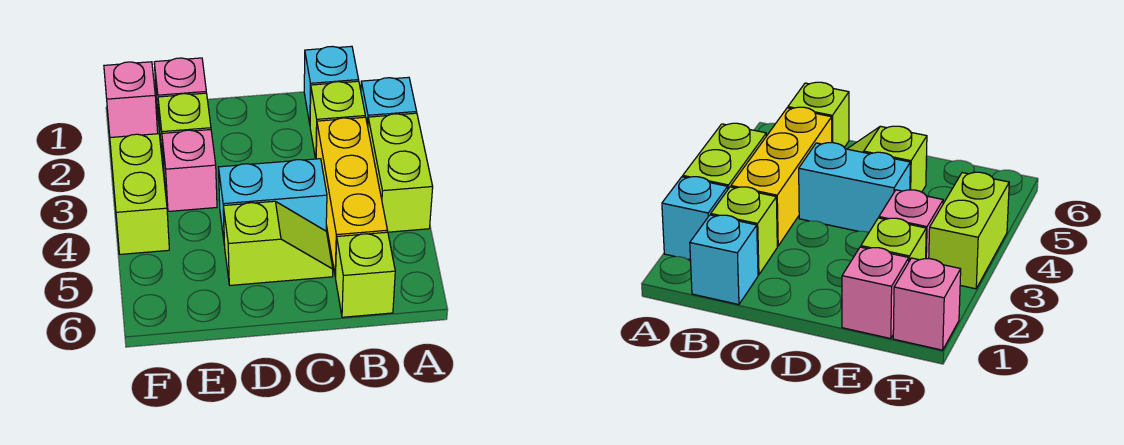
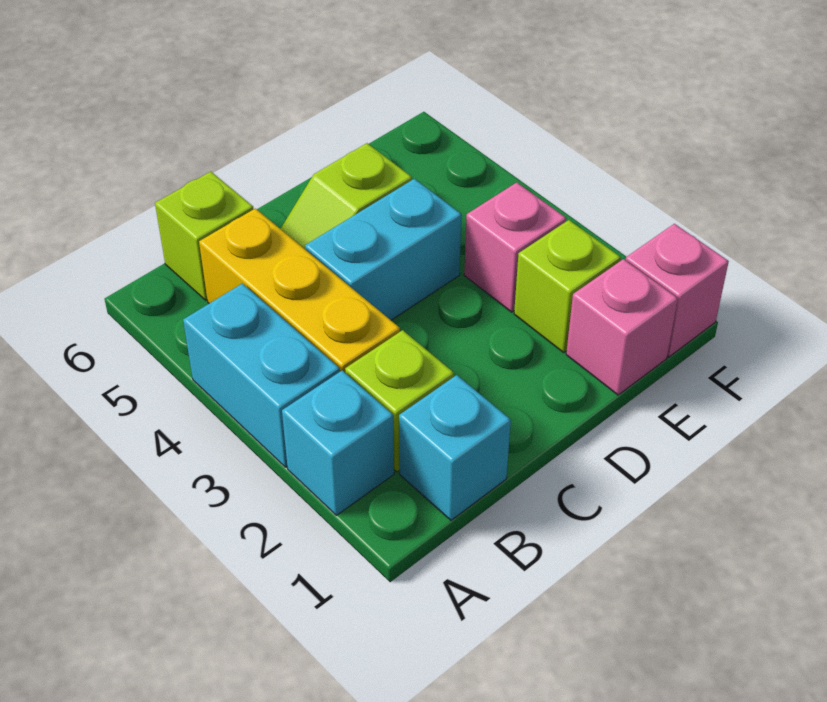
lime 1x2 brick [368,113,433,232] -> cyan 1x2 brick [183,283,340,467]
lime 1x2 brick [110,134,169,254] -> none

